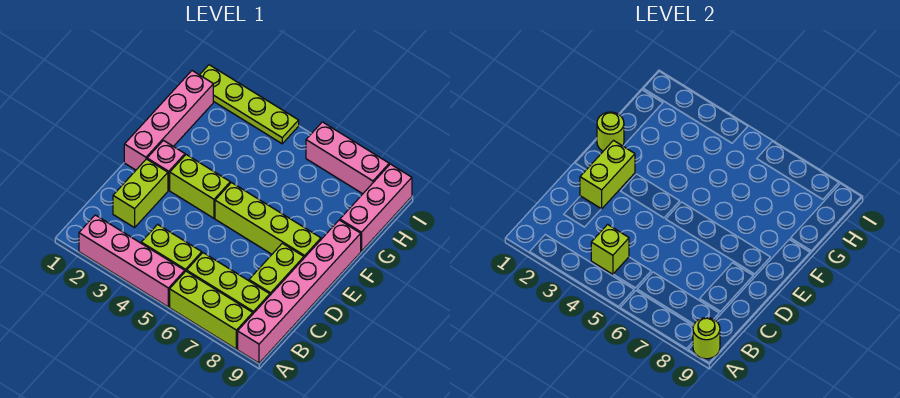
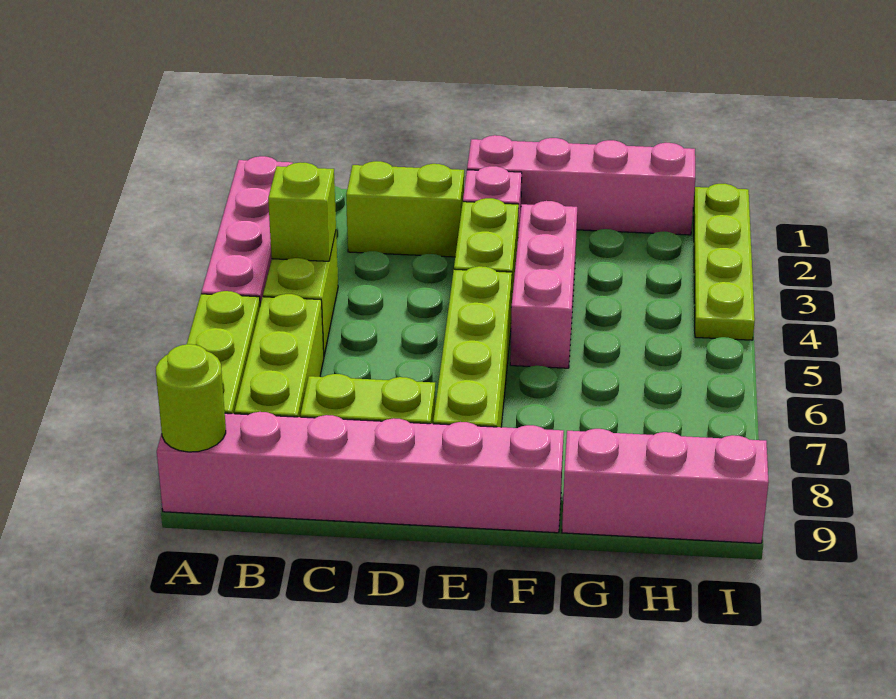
lime 1x2 brick [580,141,635,209] -> none
lime 1x1 round brick [597,112,624,151] -> none
pink 1x3 brick [306,122,389,194] -> pink 1x3 brick moved to [510,201,577,368]

